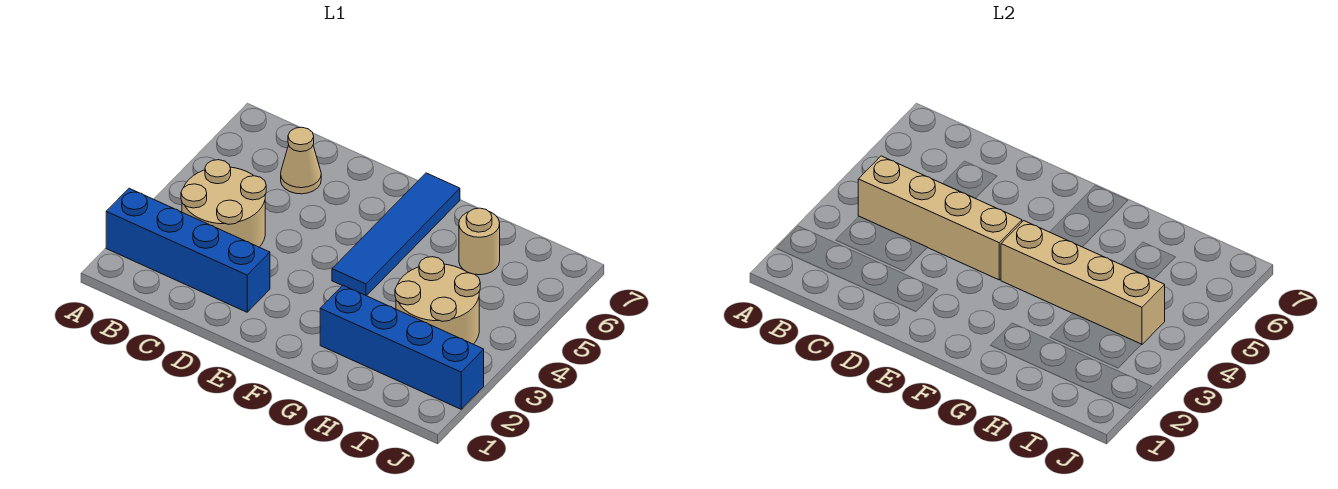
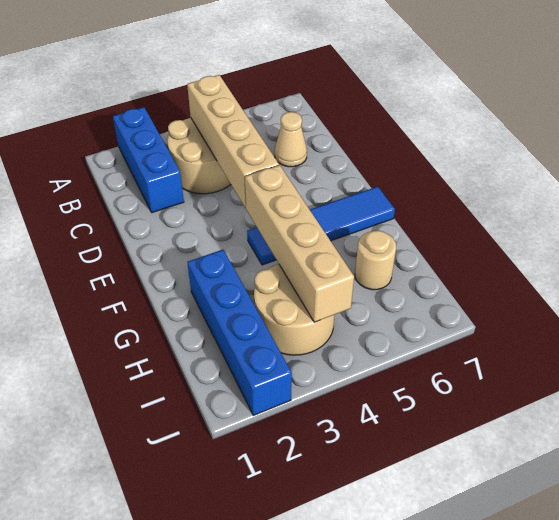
blue 1x4 brick [106,188,270,312] -> blue 1x3 brick [113,107,184,213]

